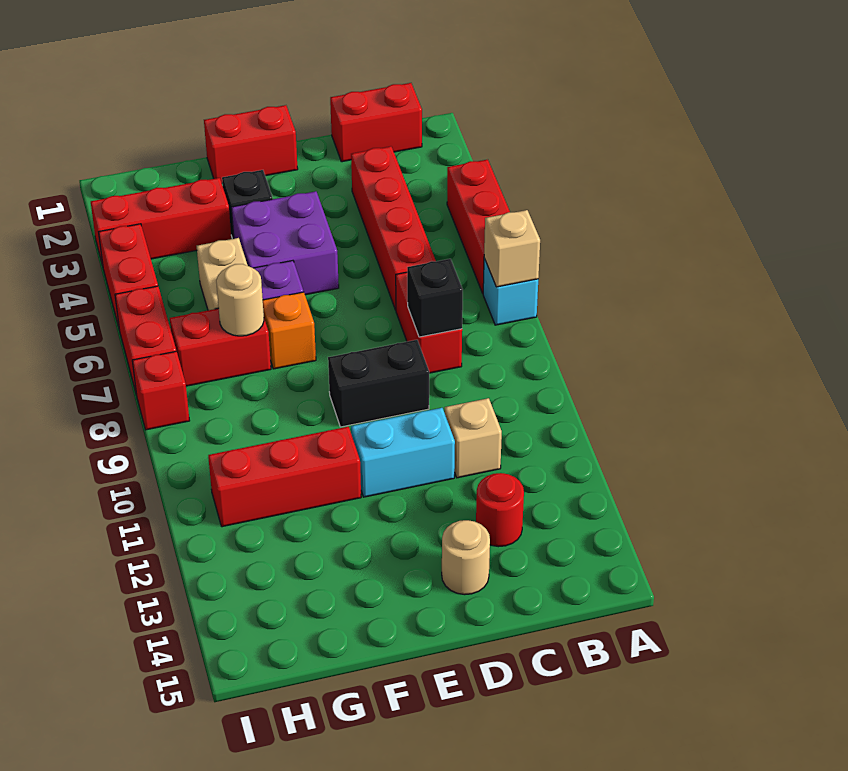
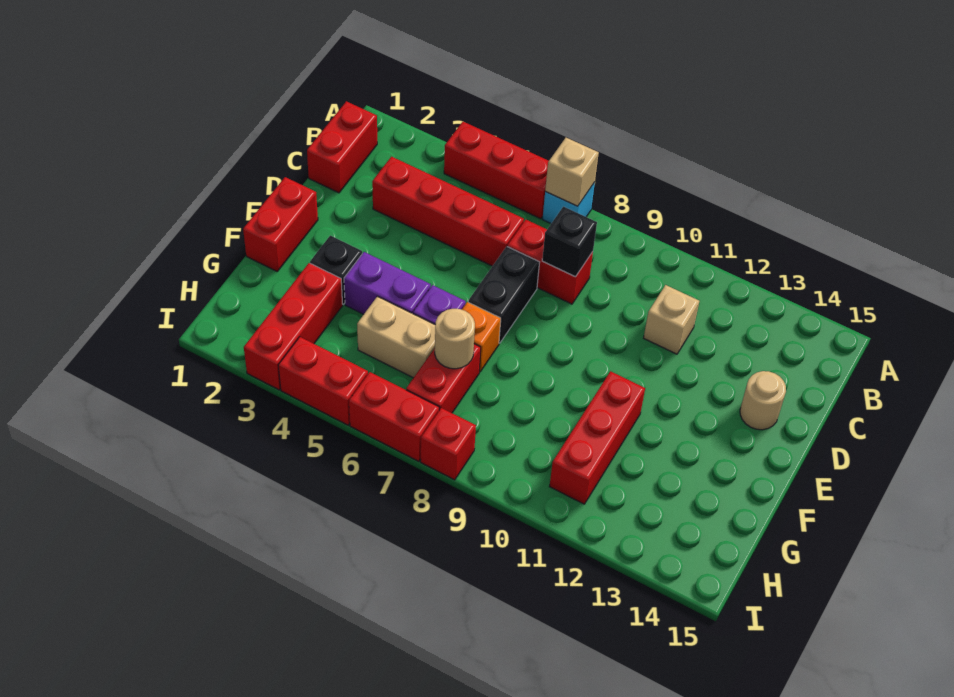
red 1x1 round brick [476,473,524,547] -> none
black 1x2 brick [328,340,429,427] -> black 1x2 brick moved to [468,247,540,343]
cyan 1x2 brick [351,408,455,497] -> none
purple 2x2 brick [231,191,339,295] -> purple 1x2 brick [344,252,431,314]

